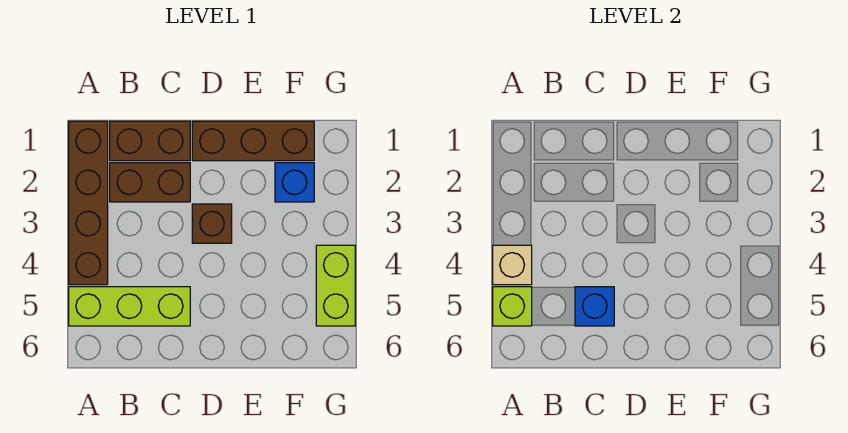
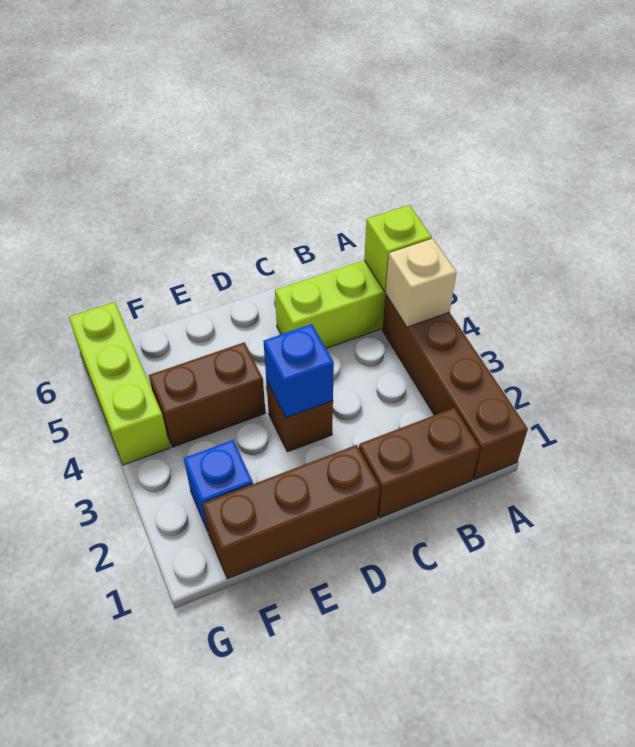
brown 1x2 brick [110,163,190,202] -> brown 1x2 brick moved to [149,342,266,447]
blue 1x1 brick [575,287,614,326] -> blue 1x1 brick moved to [263,324,334,417]
lime 1x2 brick [316,245,355,326] -> lime 1x3 brick [69,302,170,465]

